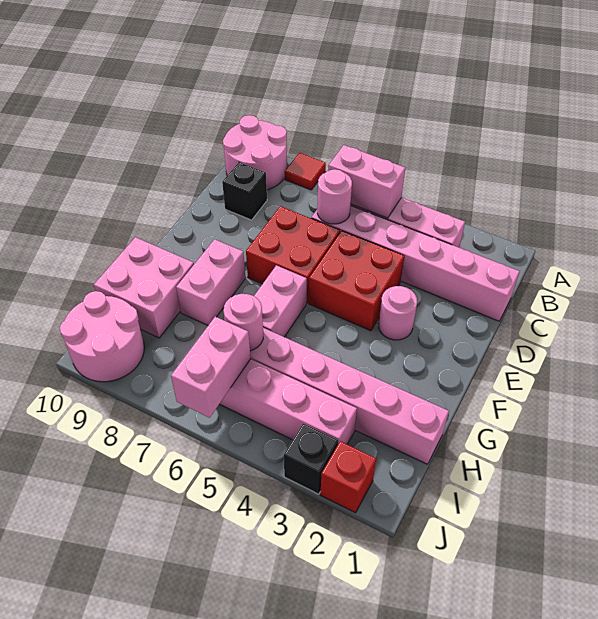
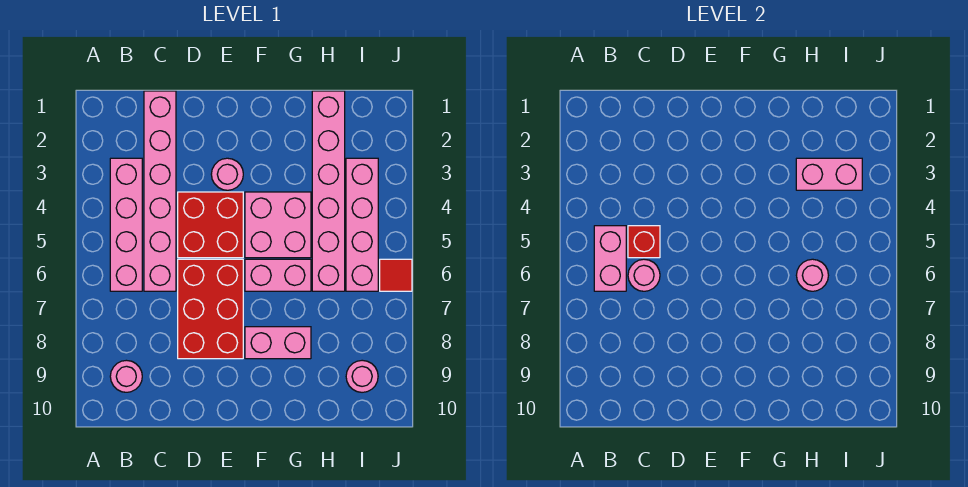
red 1x1 tile [285,153,326,190] -> red 1x1 tile moved to [380,259,412,291]
pink 2x2 round brick [223,115,287,190] -> pink 1x1 round brick [110,360,142,392]
black 1x1 brick [222,162,267,220] -> none
red 2x2 brick [246,206,340,303] -> red 2x3 brick [178,259,243,359]
pink 2x2 brick [94,237,194,338] -> pink 2x2 brick moved to [245,192,311,258]
pink 1x2 brick [171,317,251,418] -> pink 1x2 brick moved to [796,158,862,190]
pink 2x2 round brick [60,291,144,382] -> pink 1x1 round brick [346,360,378,392]
red 1x1 brick [320,441,376,513] -> red 1x1 brick moved to [628,226,660,258]
black 1x1 brick [284,424,338,494] -> none

